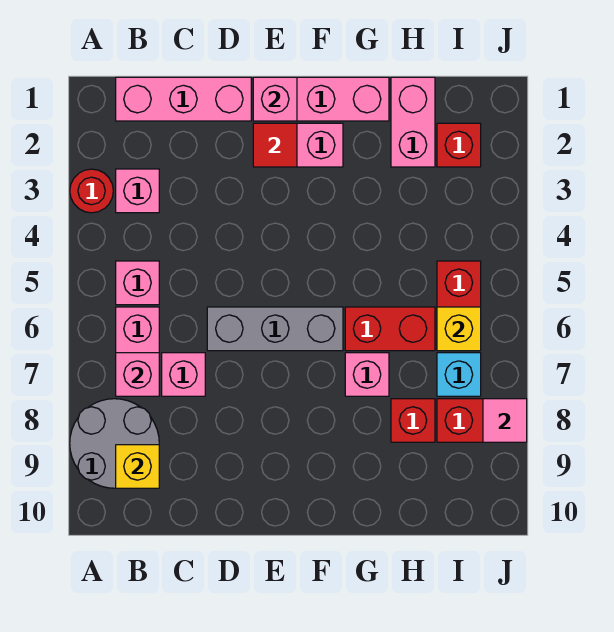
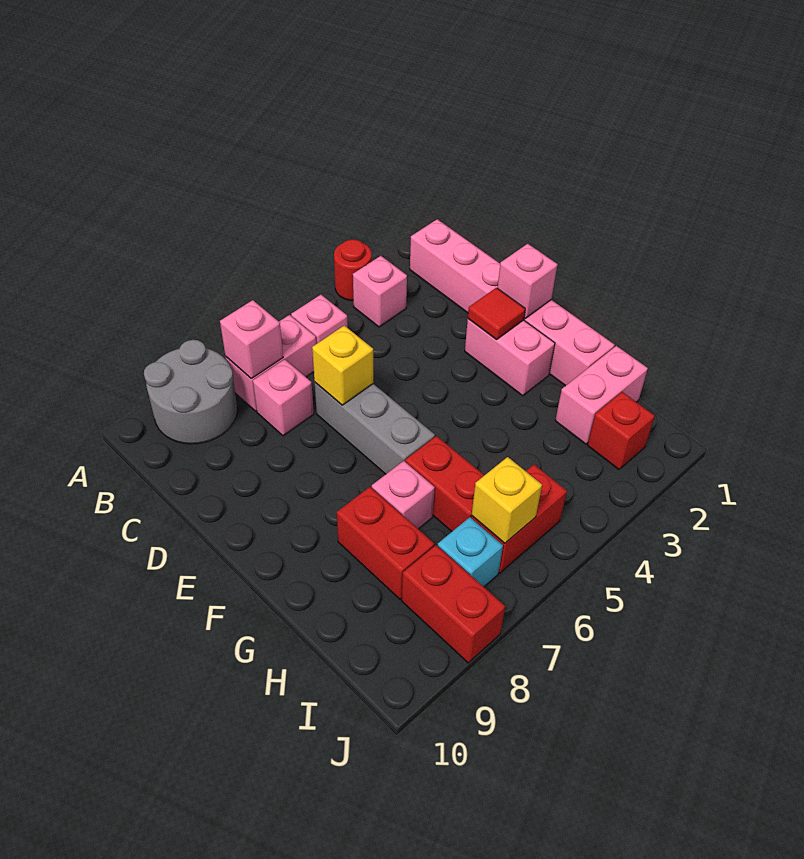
yellow 1x1 brick [116,445,159,488] -> yellow 1x1 brick moved to [312,326,373,405]
red 1x1 brick [391,399,435,442] -> red 1x2 brick [337,487,434,599]
pink 1x1 tile [483,399,527,442] -> none

